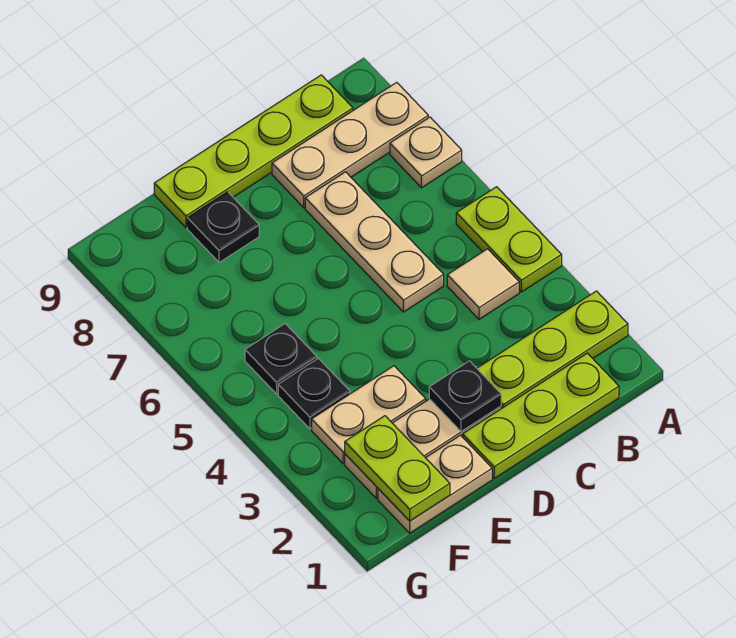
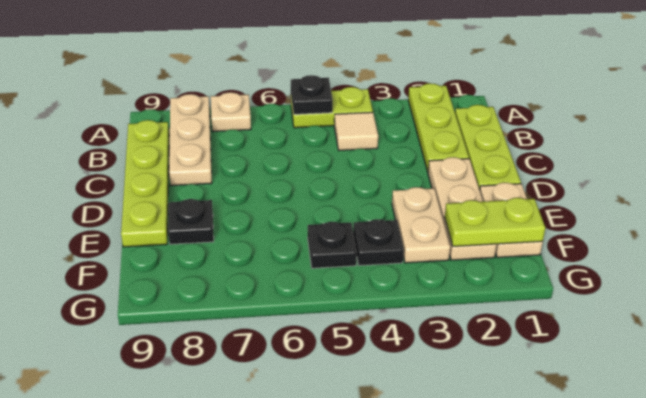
tan 1x3 plate [305,172,444,312] -> none
black 1x1 plate [429,361,501,432] -> black 1x1 plate moved to [291,75,333,114]

